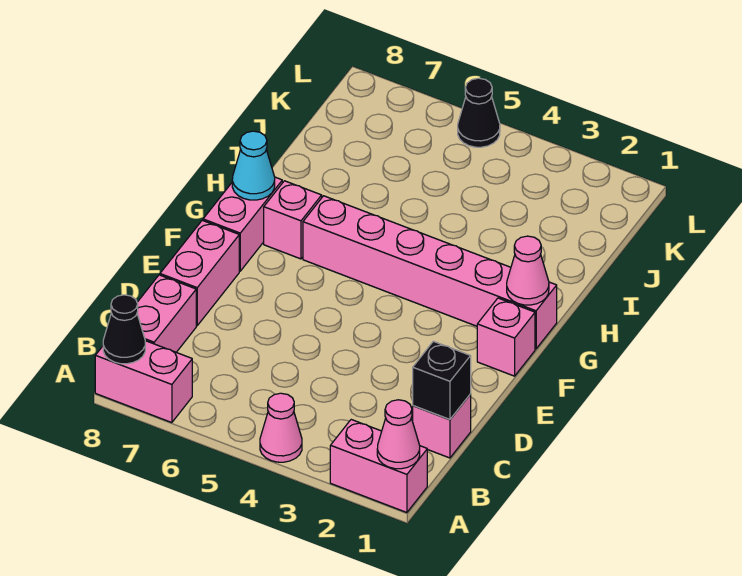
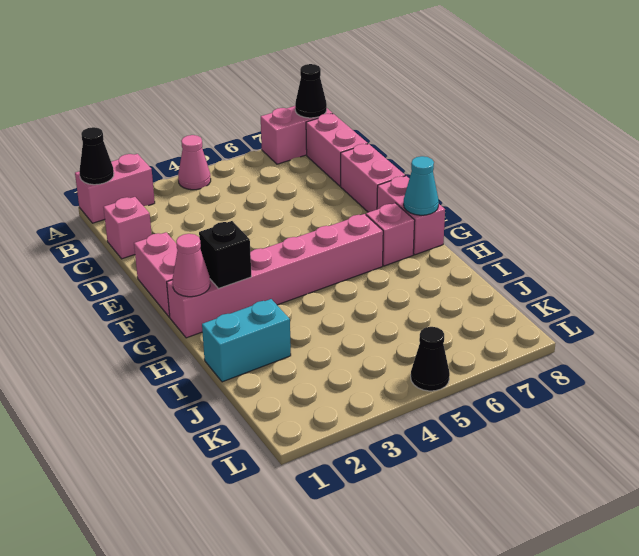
pink 1x1 cone [377,400,420,469] -> black 1x1 cone [79,127,114,185]
black 1x1 brick [413,341,471,420] -> black 1x1 brick moved to [199,221,251,288]
pink 1x1 brick [477,298,535,376] -> pink 1x2 brick [134,232,178,317]
none -> cyan 1x2 brick [202,299,291,382]

